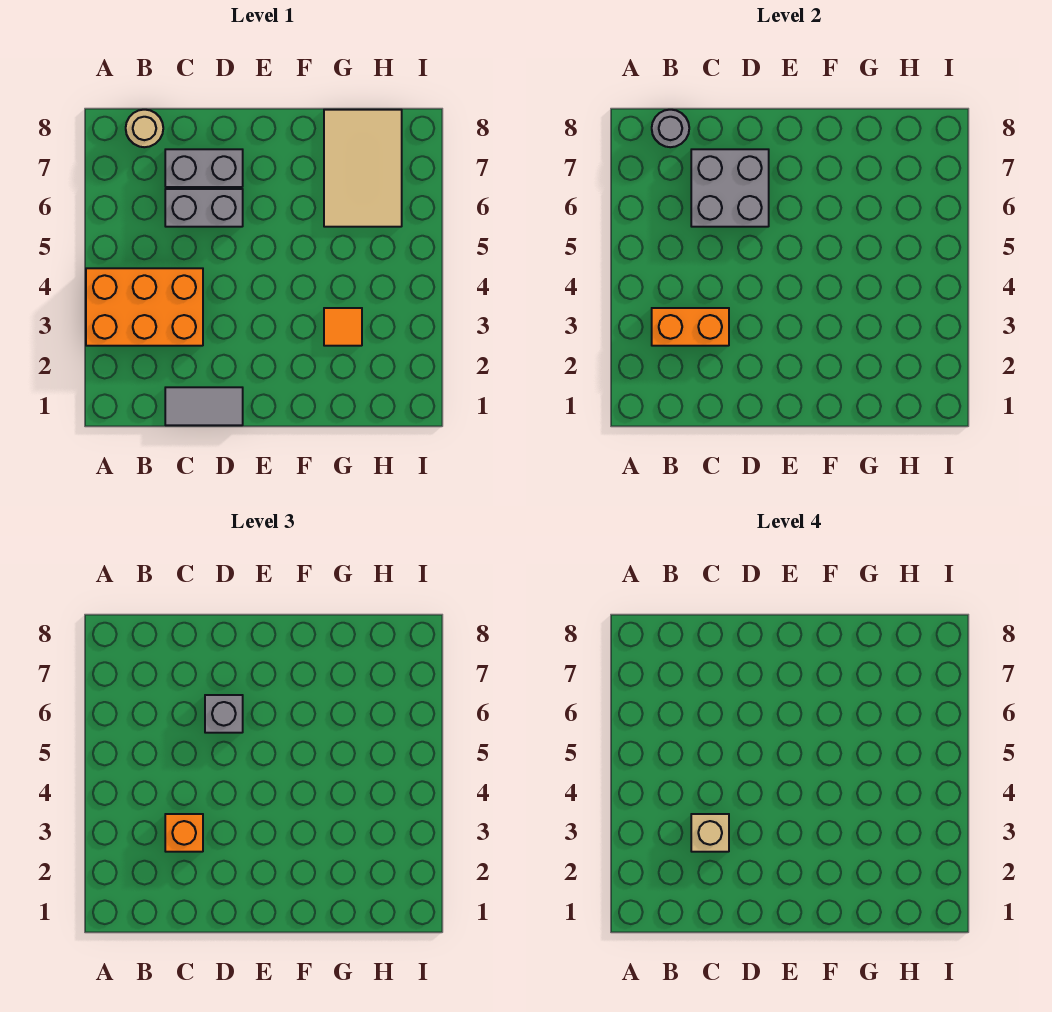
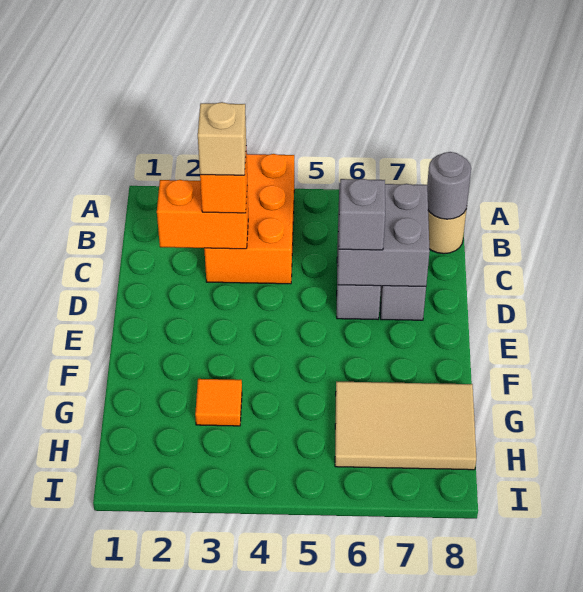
orange 1x2 brick [652,308,729,346] -> orange 1x2 brick turned to [157,180,248,249]
grey 1x2 tile [165,387,243,425] -> none

